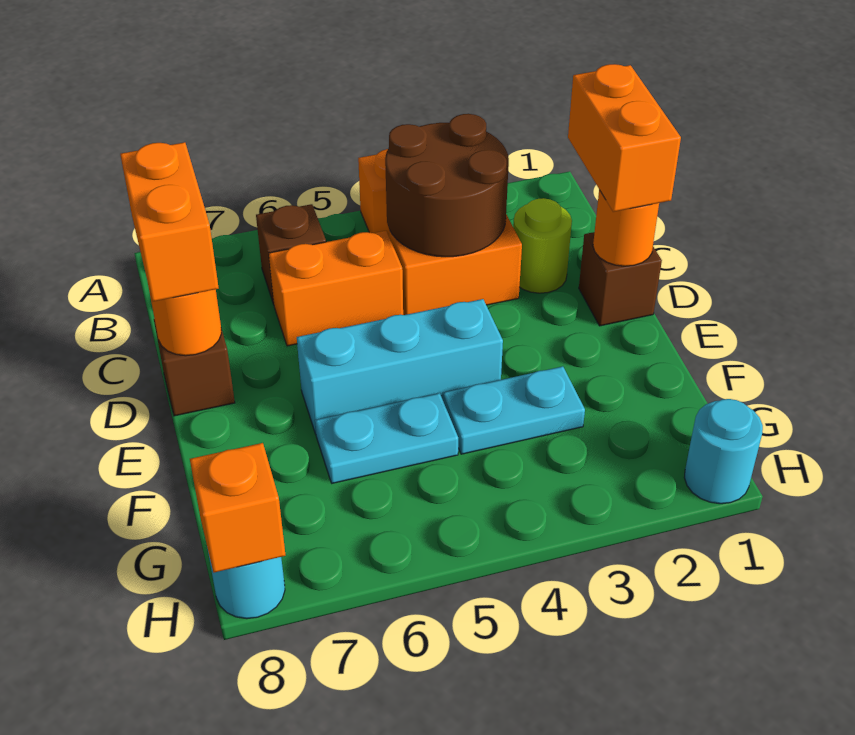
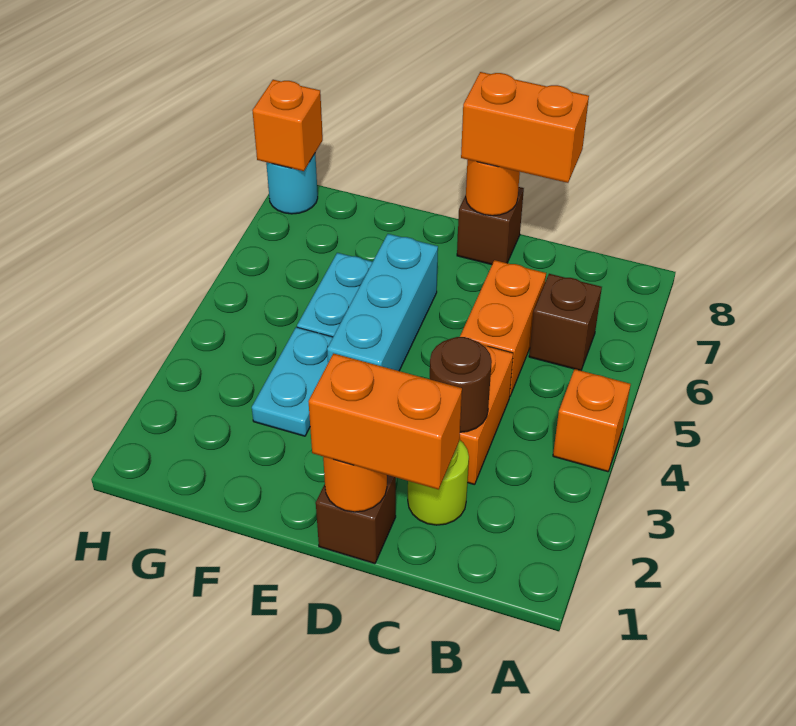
brown 2x2 round brick [385,114,509,257] -> brown 1x1 round brick [430,337,492,432]
cyan 1x1 round brick [684,399,763,504] -> none

